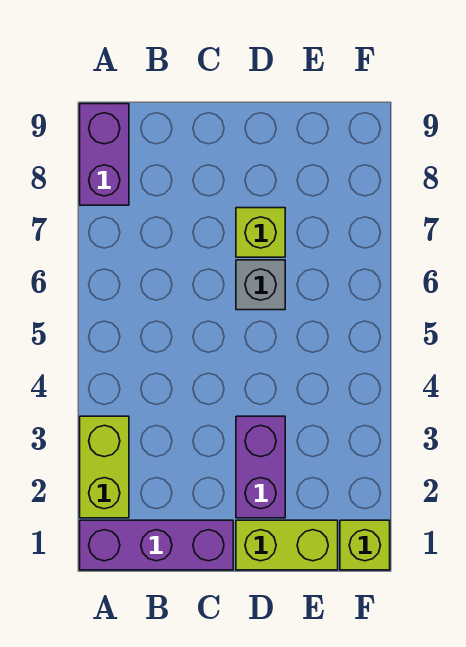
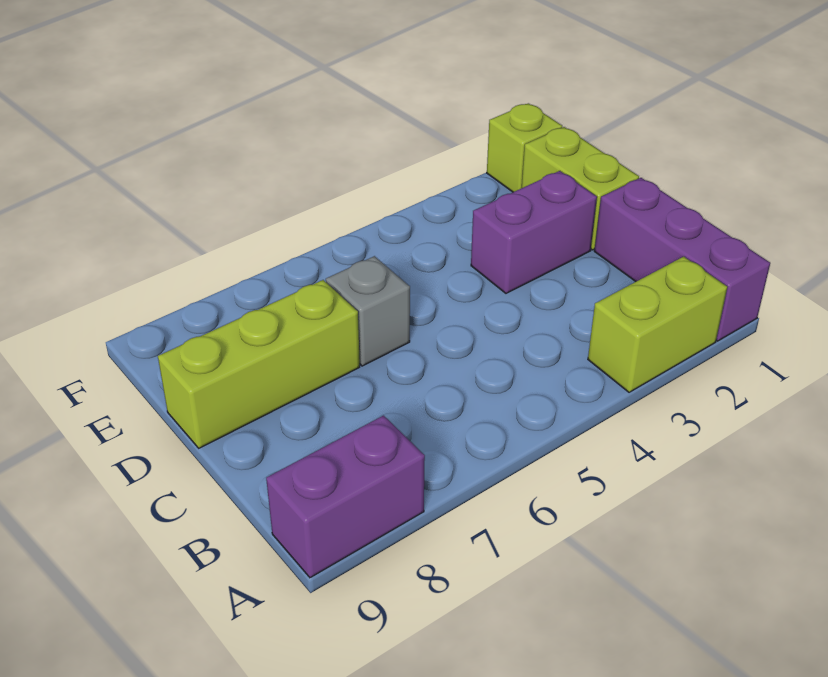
lime 1x1 brick [236,208,285,257] -> lime 1x3 brick [158,280,360,448]

